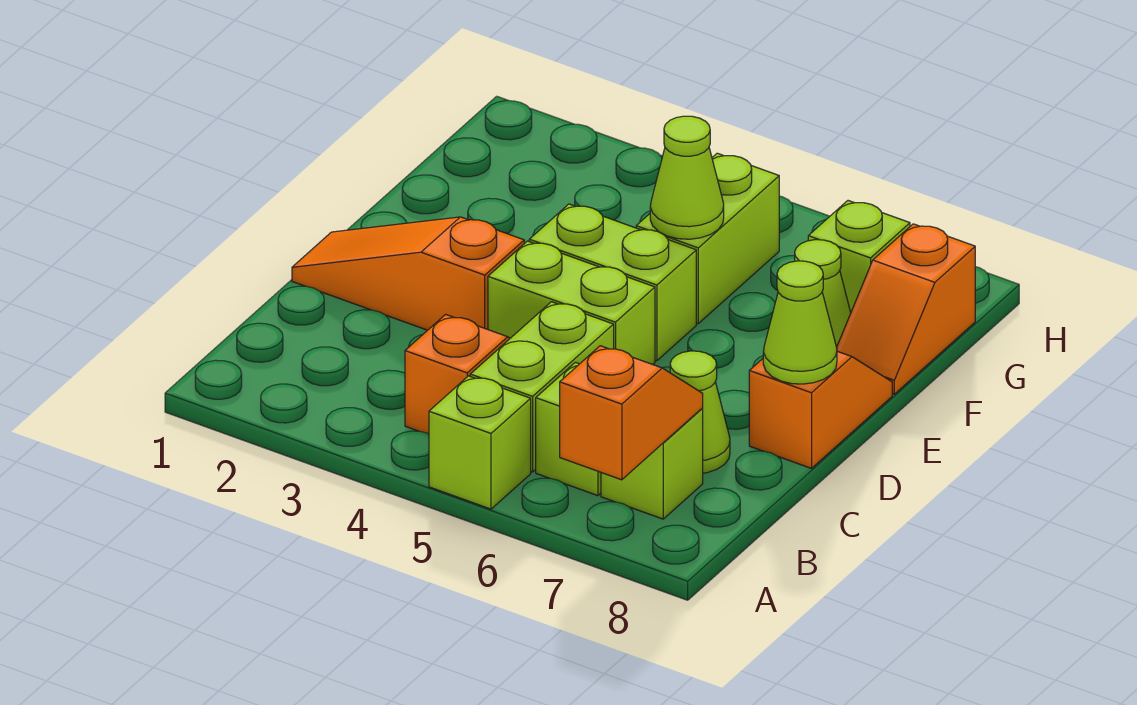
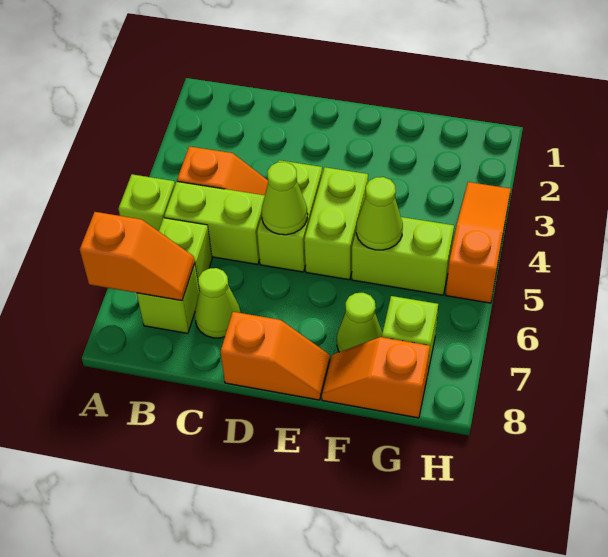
orange 1x3 slope [292,217,524,330] -> orange 1x3 slope moved to [446,182,511,303]
lime 1x1 cone [763,261,837,384] -> lime 1x1 cone moved to [261,162,308,235]

